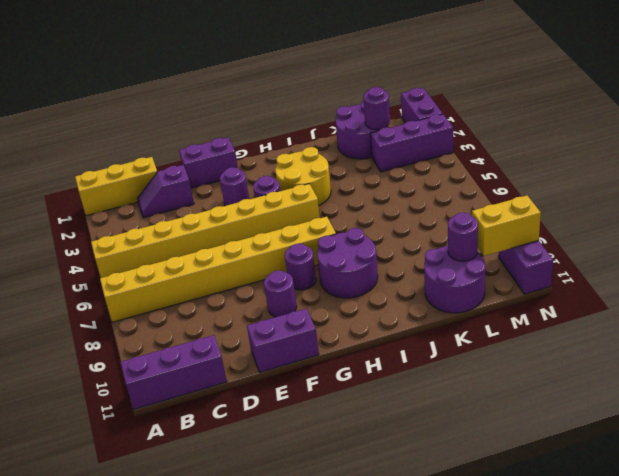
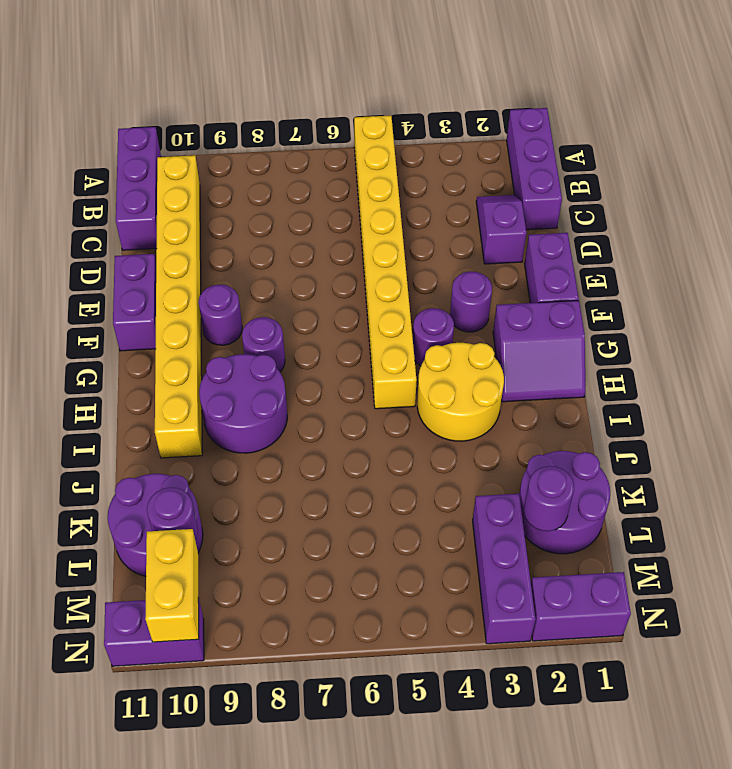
yellow 1x3 brick [75,157,157,216] -> purple 1x3 brick [507,108,562,230]
yellow 1x8 brick [100,217,336,322] -> yellow 1x8 brick moved to [155,155,202,458]
none -> purple 2x2 slope [493,300,585,402]

